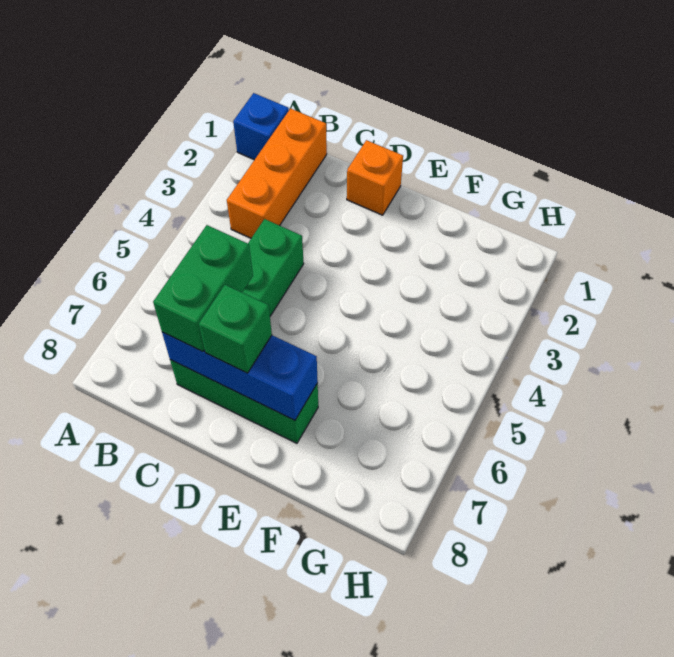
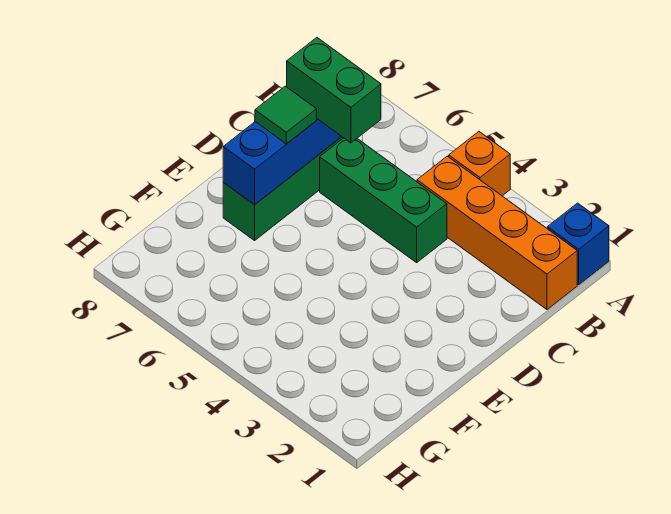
orange 1x3 brick [227,109,327,238] -> orange 1x4 brick [417,156,577,309]
orange 1x1 brick [347,140,403,215] -> orange 1x1 brick moved to [449,132,510,196]
green 1x1 brick [199,285,272,373] -> green 1x1 tile [255,86,317,144]

